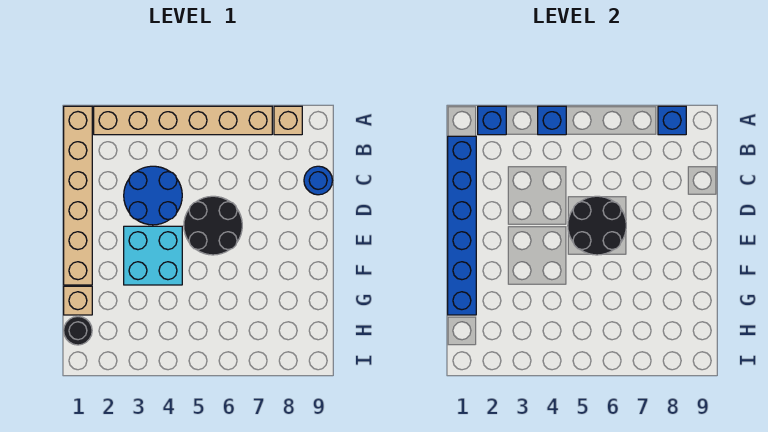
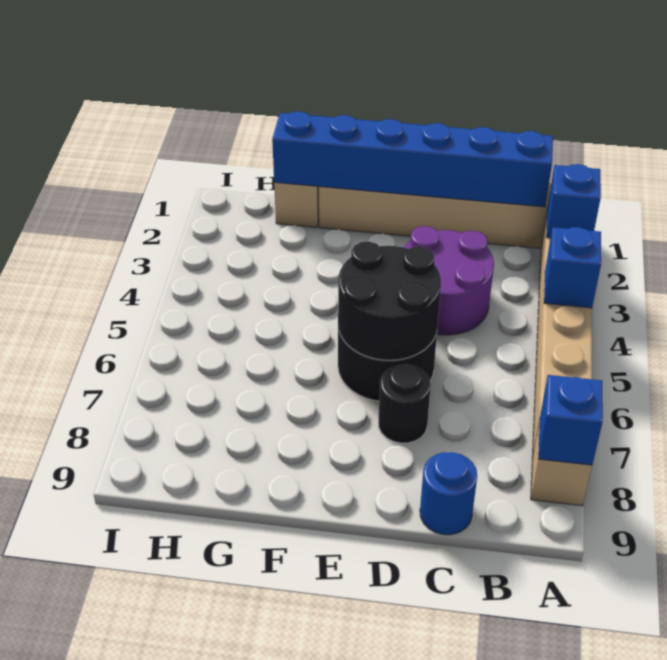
blue 2x2 round brick [124,166,182,225] -> purple 2x2 round brick [404,226,494,335]
cyan 2x2 brick [124,226,182,285] -> none
black 1x1 round brick [64,317,92,345] -> black 1x1 round brick moved to [379,364,431,443]

